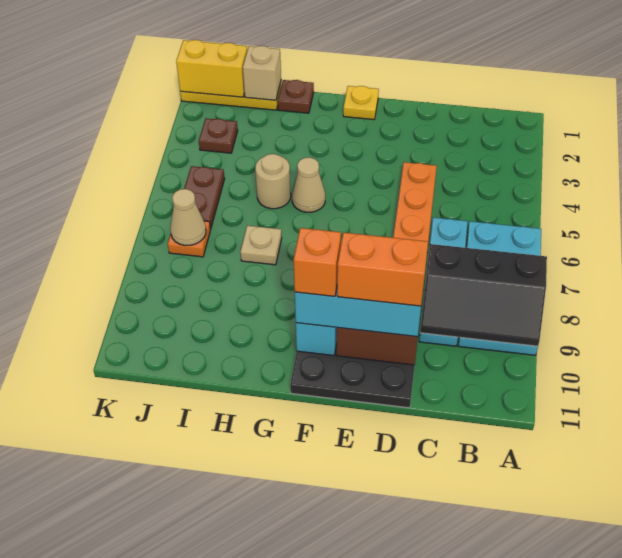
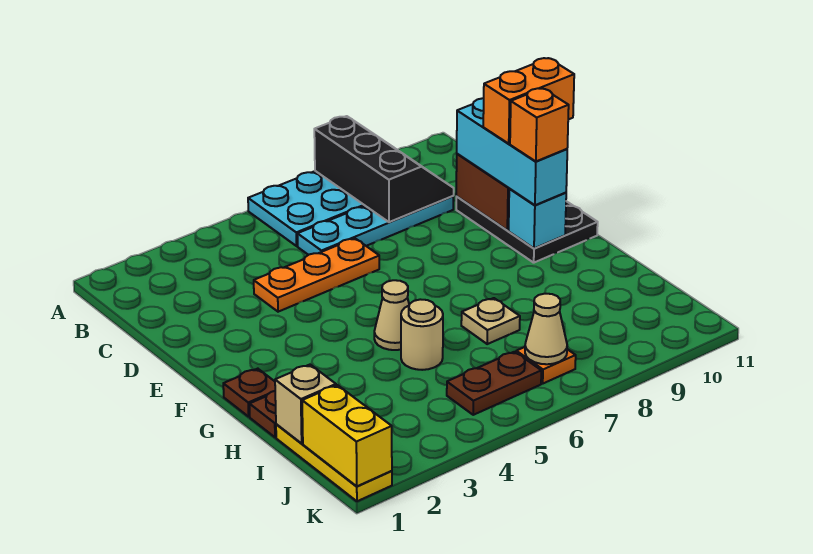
orange 1x2 brick [337,232,428,306] -> orange 1x2 brick turned to [483,58,574,144]
yellow 1x1 plate [343,86,379,120] -> none
brown 1x1 plate [199,118,238,153] -> brown 1x1 plate moved to [223,369,275,417]

